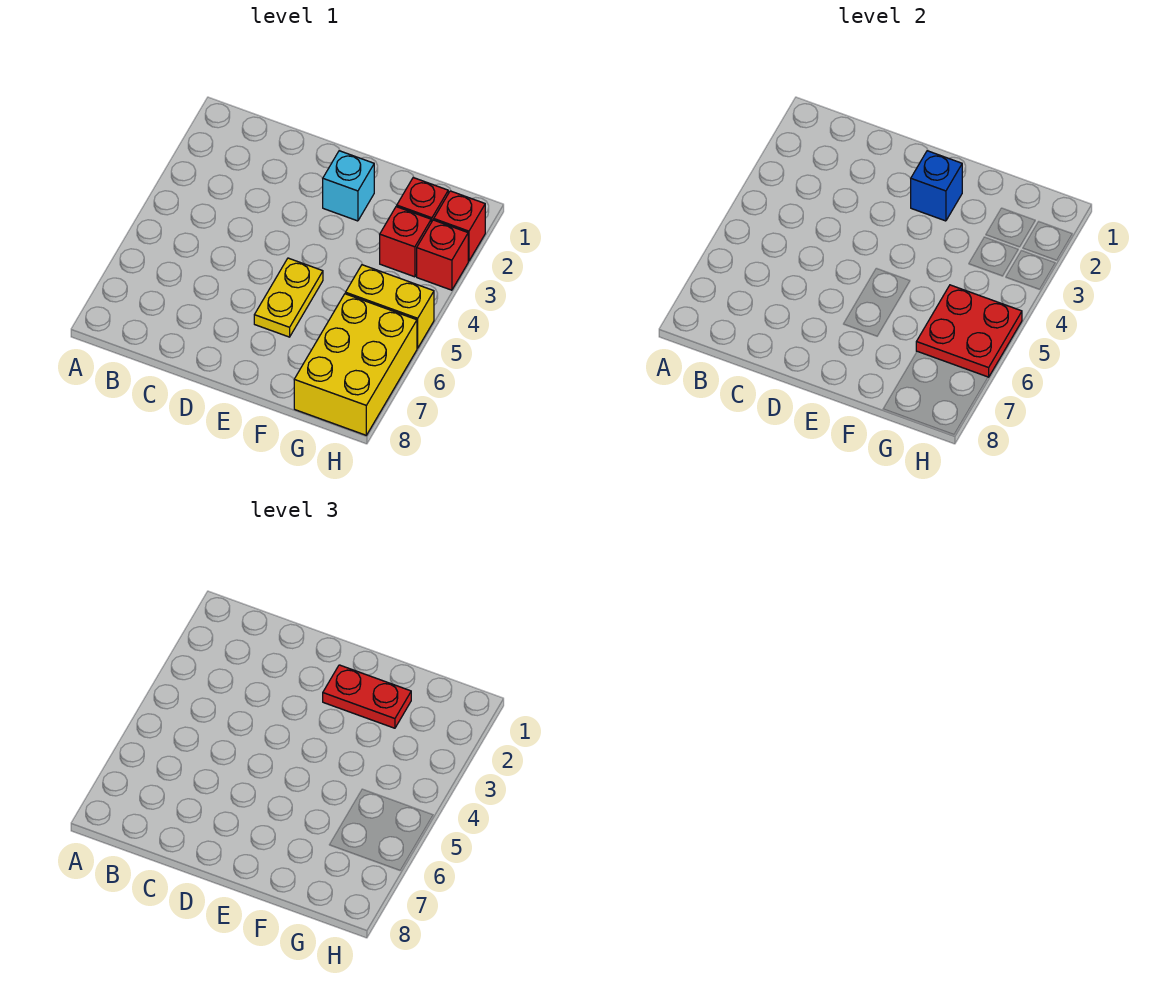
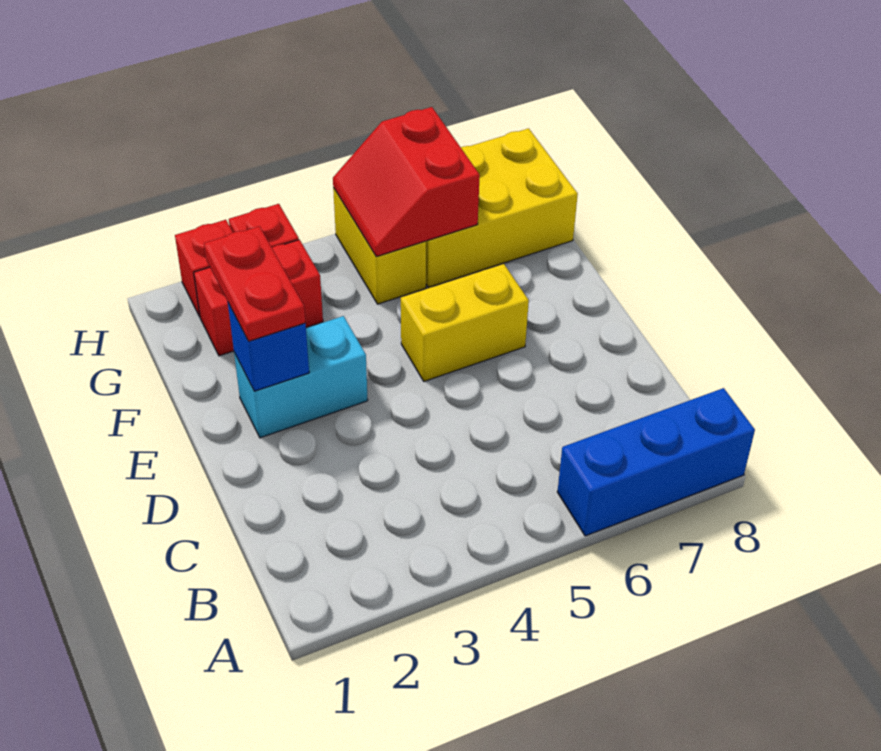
none -> blue 1x3 brick [557,388,755,536]
cyan 1x1 brick [323,151,374,221] -> cyan 1x2 brick [234,316,368,438]
yellow 1x2 plate [254,258,323,337] -> yellow 1x2 brick [401,264,529,381]
red 2x2 plate [916,285,1022,377] -> red 2x2 slope [333,107,480,257]

